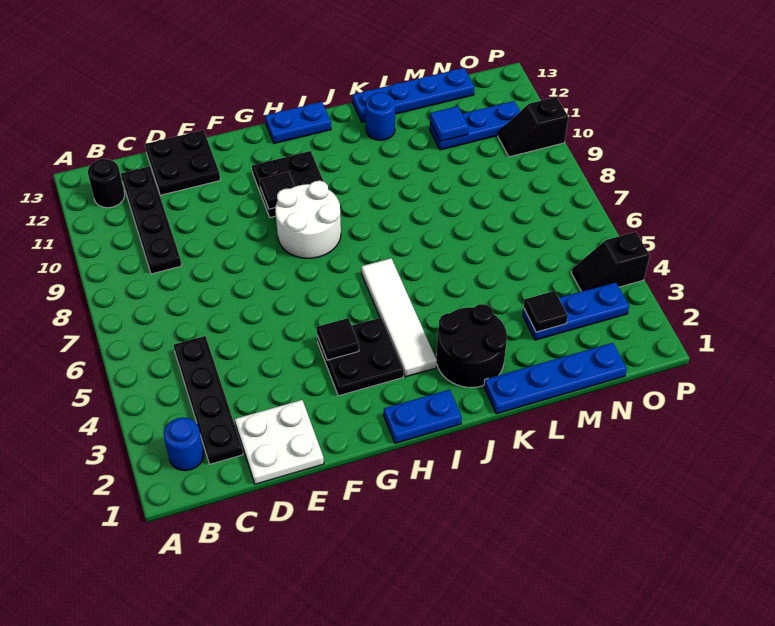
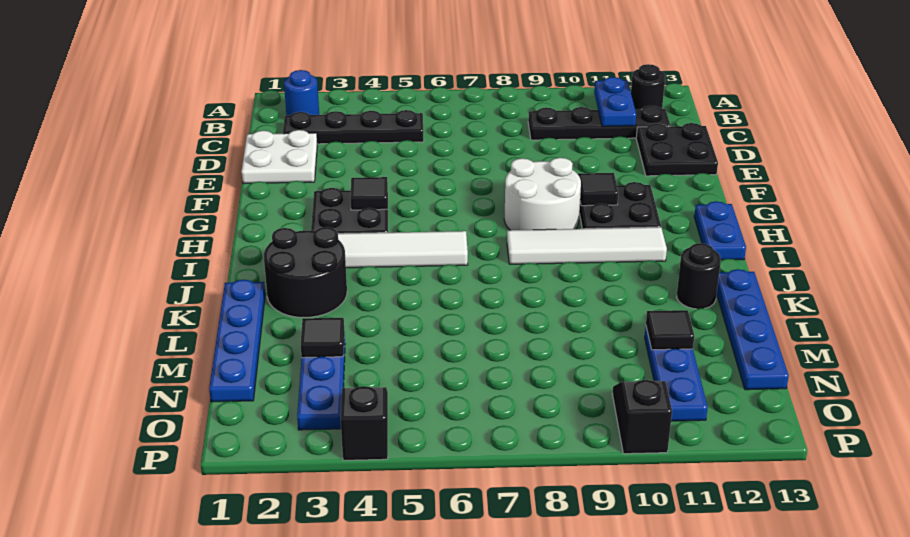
blue 1x2 plate [384,390,462,443] -> blue 1x2 plate moved to [594,77,636,127]
none -> white 1x4 tile [507,227,667,264]
blue 1x1 round brick [366,92,395,140] -> black 1x1 round brick [677,243,721,309]
blue 1x1 tile [430,106,468,141] -> black 1x1 tile [646,310,694,350]

